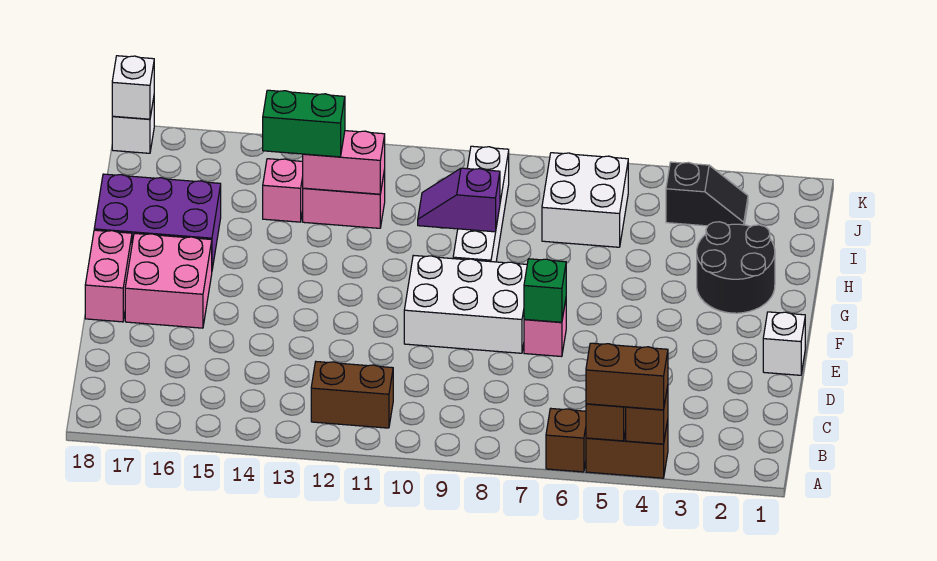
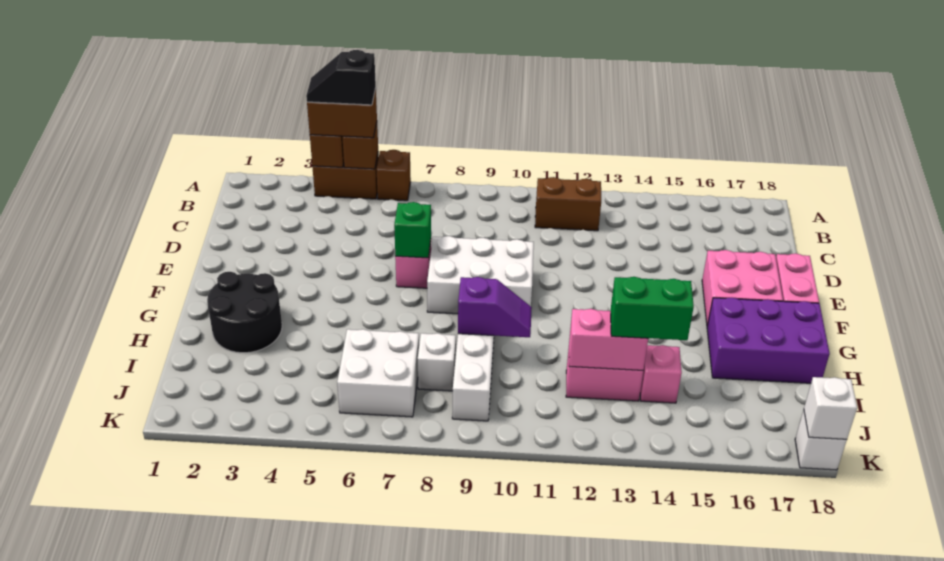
white 1x1 brick [763,312,805,375] -> white 1x1 brick moved to [418,333,456,391]
black 1x2 slope [666,162,748,226] -> black 1x2 slope moved to [306,50,376,105]

